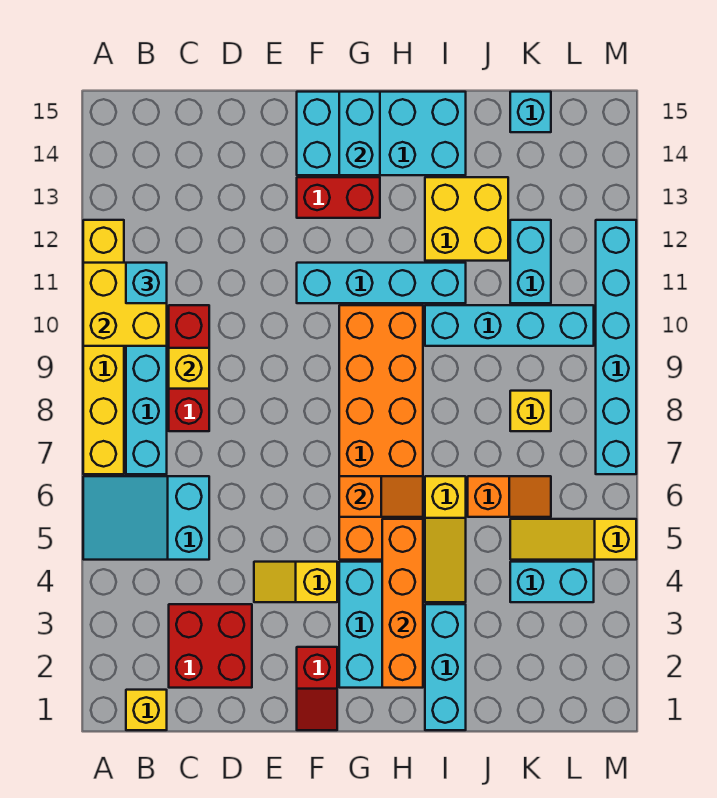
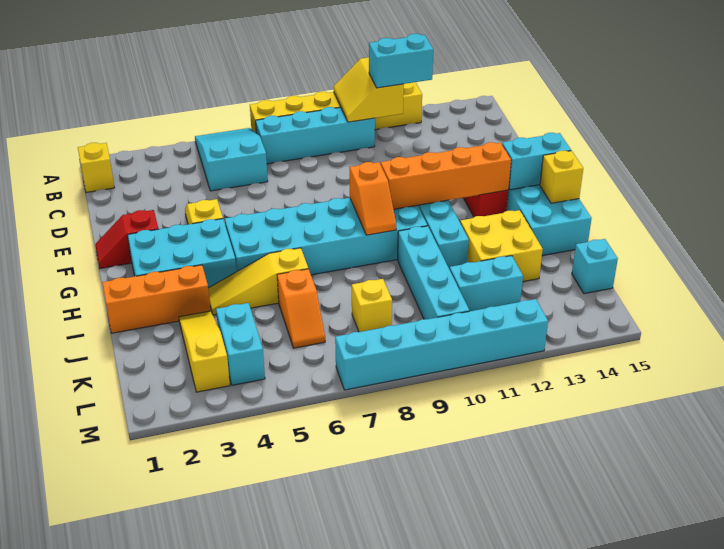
yellow 2x2 brick [83,263,167,346] -> yellow 2x2 slope [334,57,404,122]
cyan 1x1 brick [126,263,167,303] -> cyan 1x2 brick [369,34,433,88]
red 2x2 brick [169,604,252,688] -> none
red 1x3 brick [169,305,209,431] -> none
yellow 1x1 brick [169,348,209,389] -> yellow 1x1 brick moved to [540,151,583,203]
orange 2x6 brick [339,305,423,560] -> cyan 2x6 brick [225,198,427,275]
orange 1x2 slope [339,476,423,517] -> orange 1x2 slope moved to [350,162,396,235]
orange 1x4 brick [382,519,423,688] -> orange 1x4 brick moved to [381,142,511,209]
cyan 1x3 brick [425,604,466,730] -> orange 1x3 brick [102,265,211,333]
yellow 1x3 slope [510,519,636,560] -> yellow 1x3 slope moved to [179,311,230,392]

